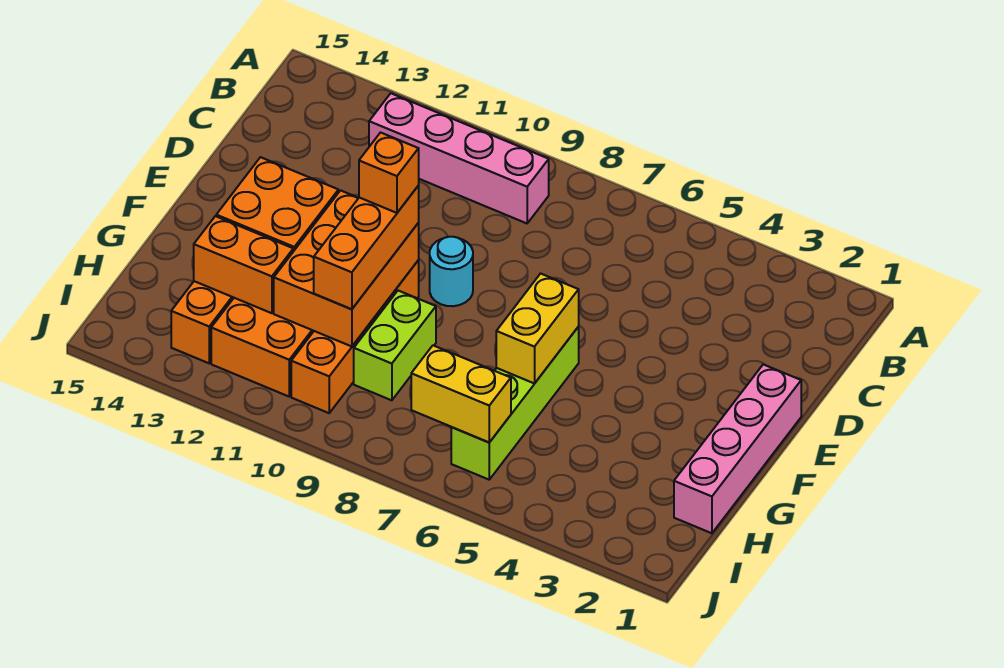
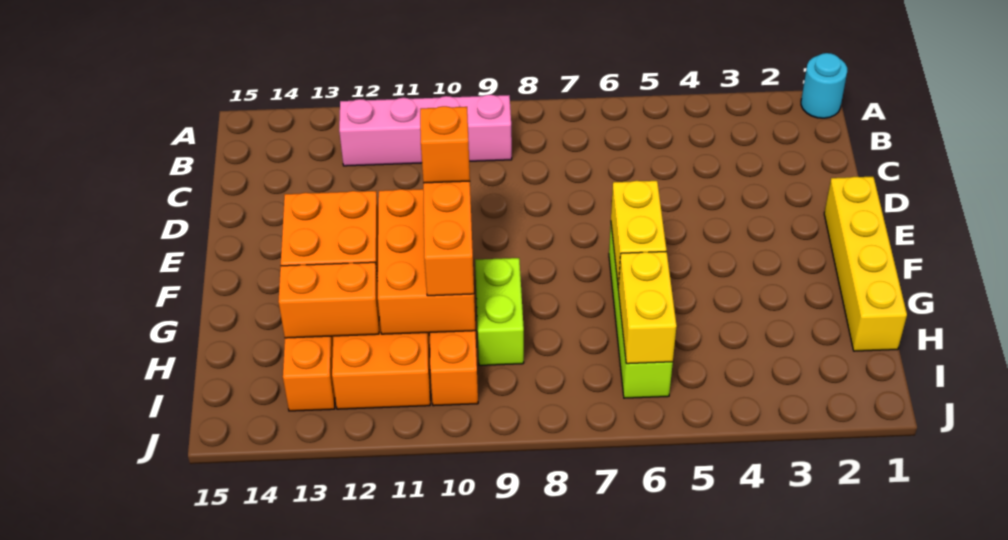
pink 1x4 brick [674,364,801,533] -> yellow 1x4 brick [824,177,907,351]
cyan 1x1 round brick [430,237,473,306] -> cyan 1x1 round brick moved to [801,53,847,118]
yellow 1x2 brick [411,345,511,442] -> yellow 1x2 brick turned to [618,252,677,364]

